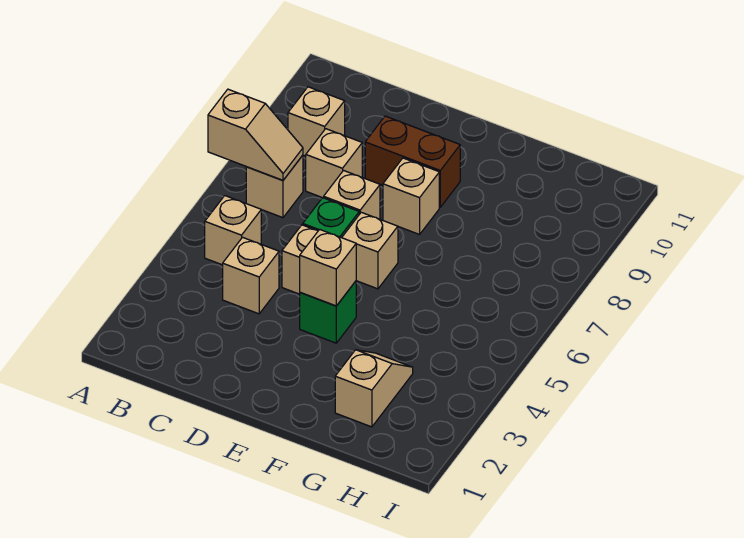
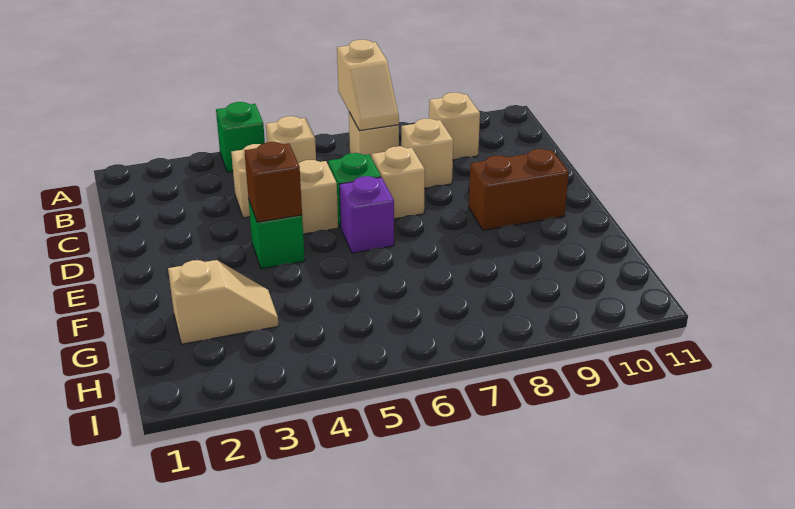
none -> green 1x1 brick [216,102,265,172]
brown 1x2 brick [365,116,460,207] -> brown 1x2 brick turned to [469,149,569,230]
tan 1x1 brick [300,229,356,306] -> brown 1x1 brick [244,142,302,222]
tan 1x1 brick [342,212,398,289] -> purple 1x1 brick [339,176,394,253]
tan 1x1 brick [383,158,439,234] -> none

